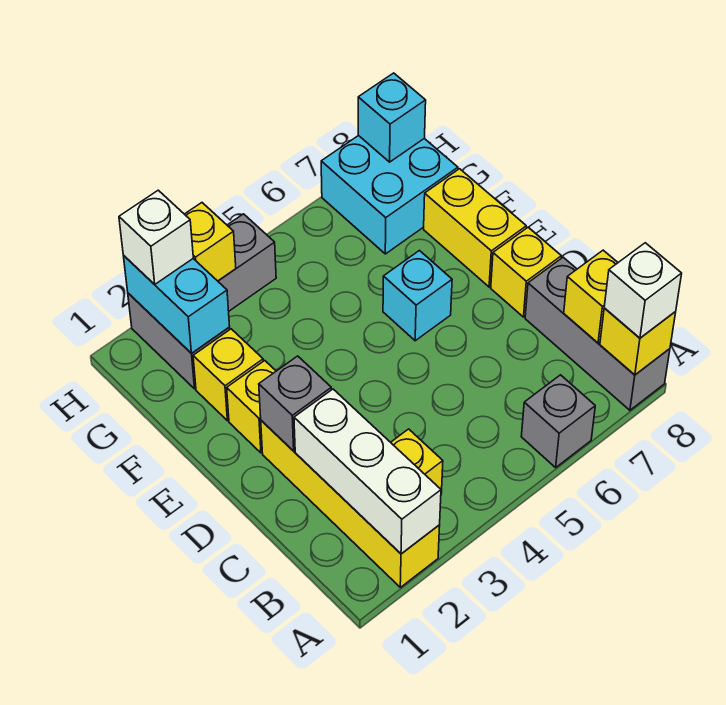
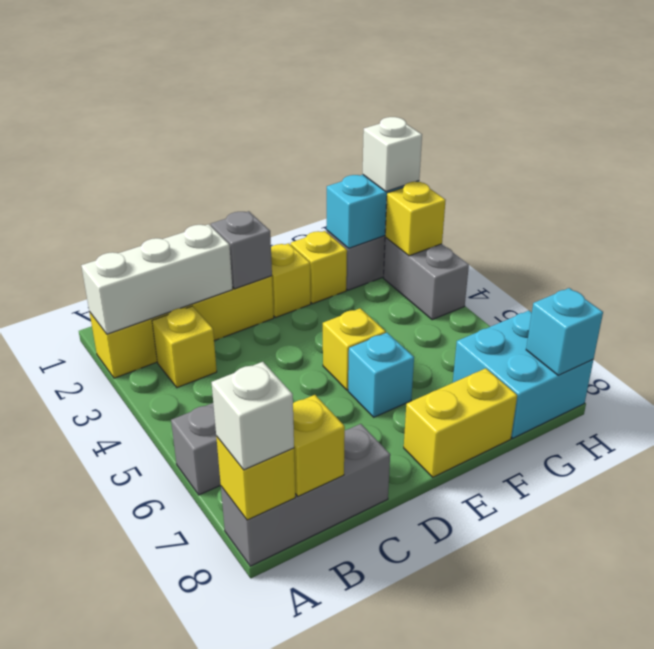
yellow 1x1 brick [491,228,561,317] -> yellow 1x1 brick moved to [323,308,386,390]

